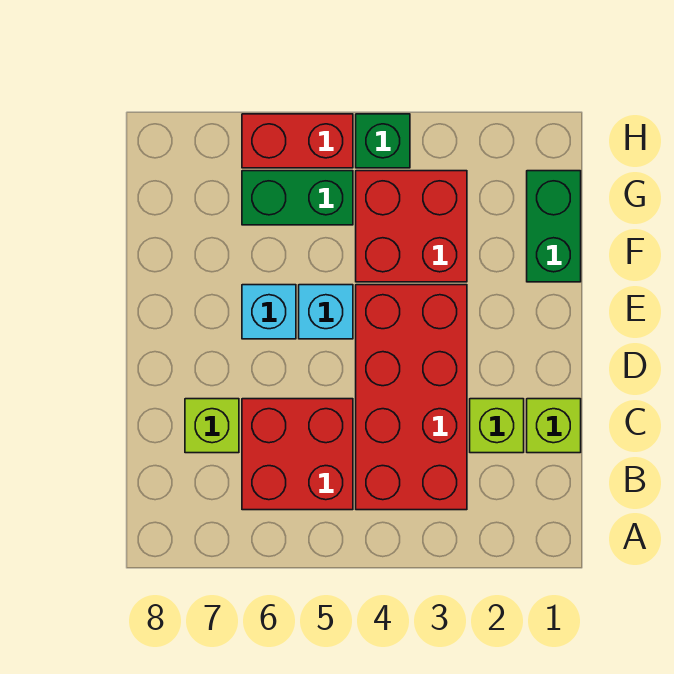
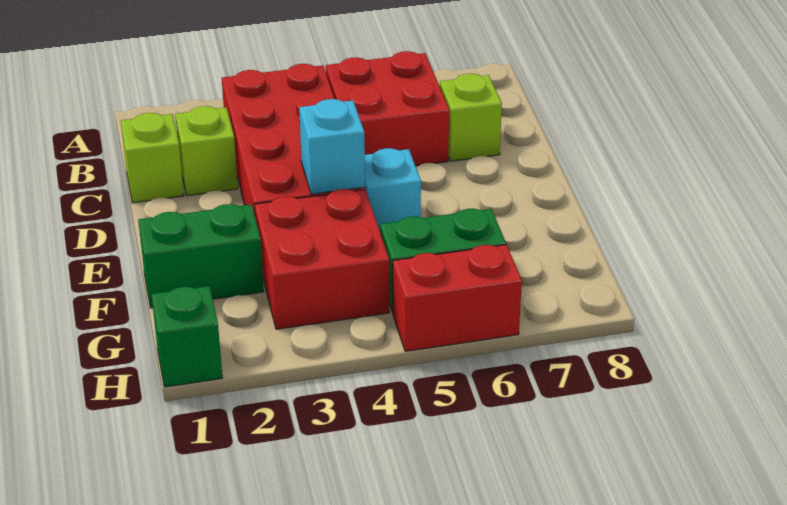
cyan 1x1 brick [242,285,296,339] -> cyan 1x1 brick moved to [299,99,365,194]
green 1x2 brick [527,171,581,282] -> green 1x2 brick turned to [138,204,264,308]
green 1x1 brick [356,114,410,168] -> green 1x1 brick moved to [151,286,222,387]

